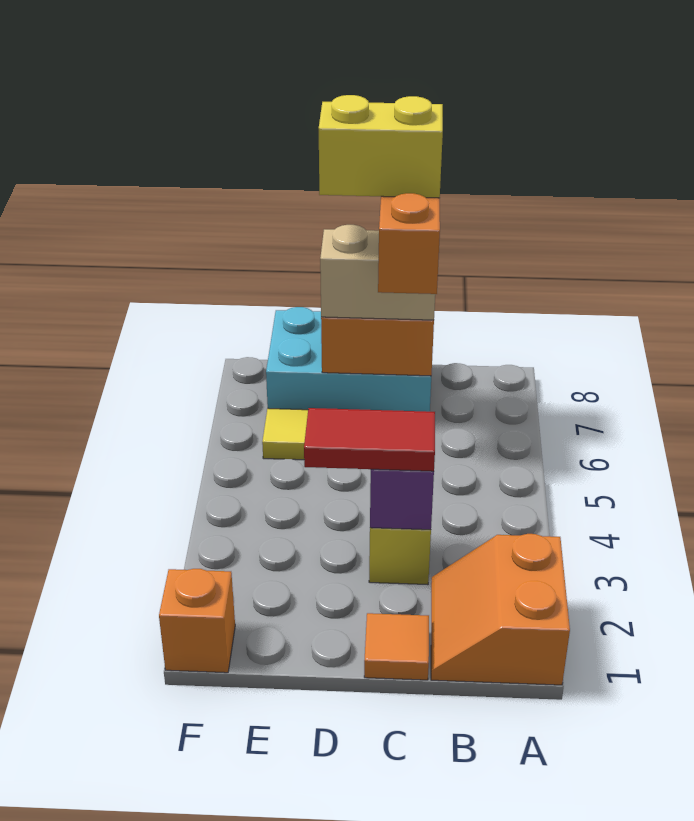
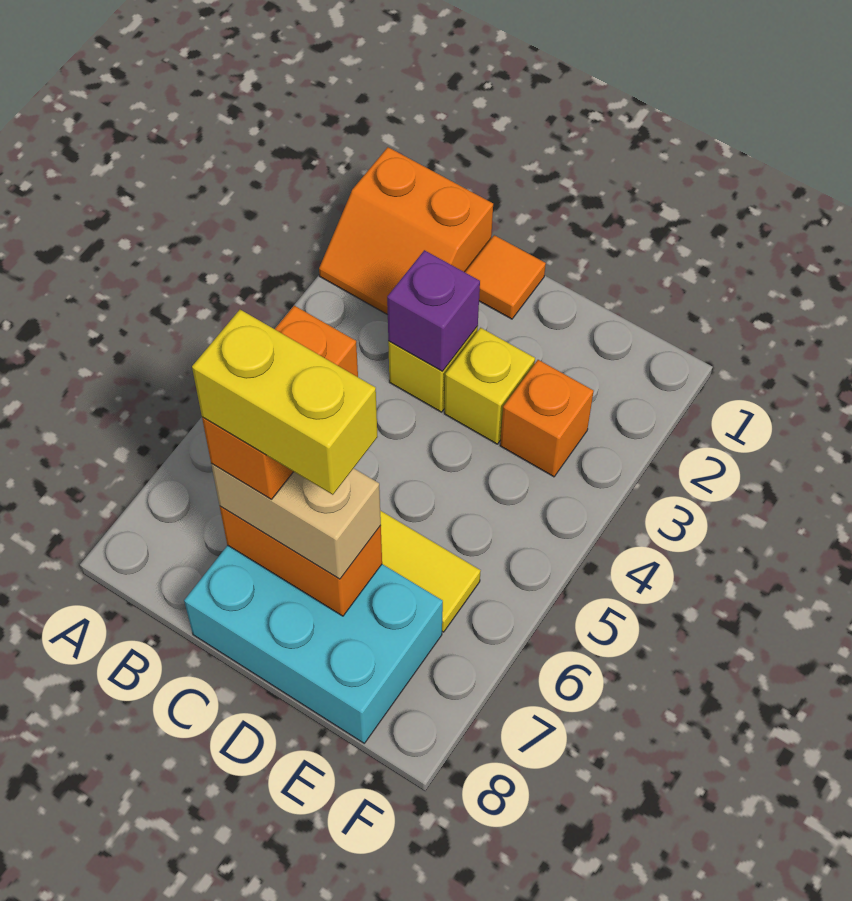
orange 2x2 slope [431,534,570,685] -> orange 2x2 slope turned to [319,147,493,315]
red 1x2 tile [304,408,435,471] -> none
none -> yellow 1x1 brick [444,328,535,444]
orange 1x1 brick [159,569,235,673] -> orange 1x1 brick moved to [500,360,594,477]

